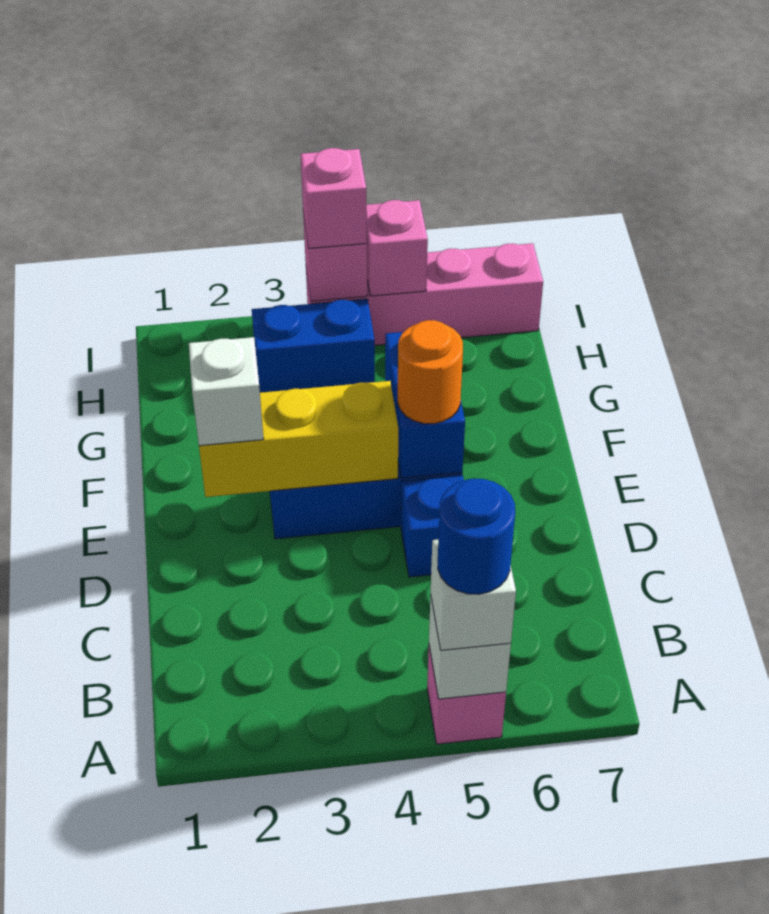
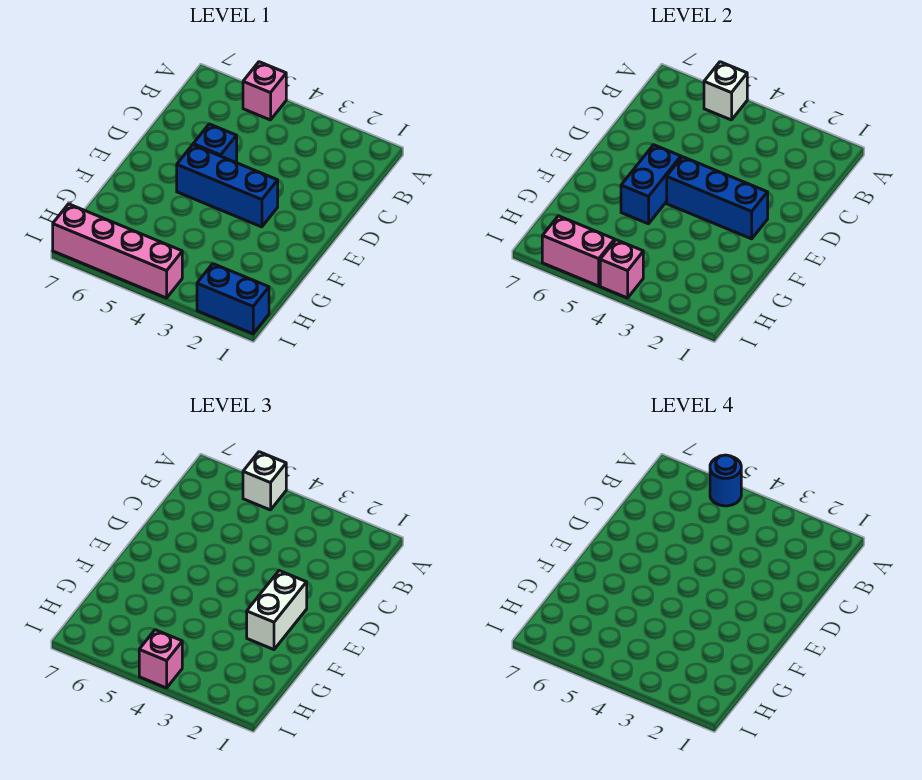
yellow 1x3 brick [199,381,398,497] -> blue 1x3 brick [667,157,768,239]
white 1x1 brick [189,337,264,446] -> white 1x2 brick [247,571,307,650]
orange 1x1 round brick [398,320,463,424] -> none
blue 1x2 brick [252,299,375,393] -> blue 1x2 brick moved to [197,264,269,334]
pink 1x1 brick [366,200,428,296] -> pink 1x2 brick [542,216,615,286]

